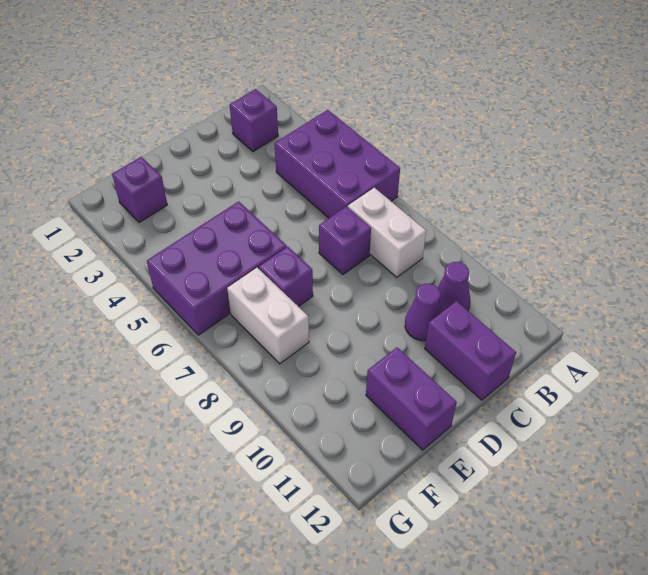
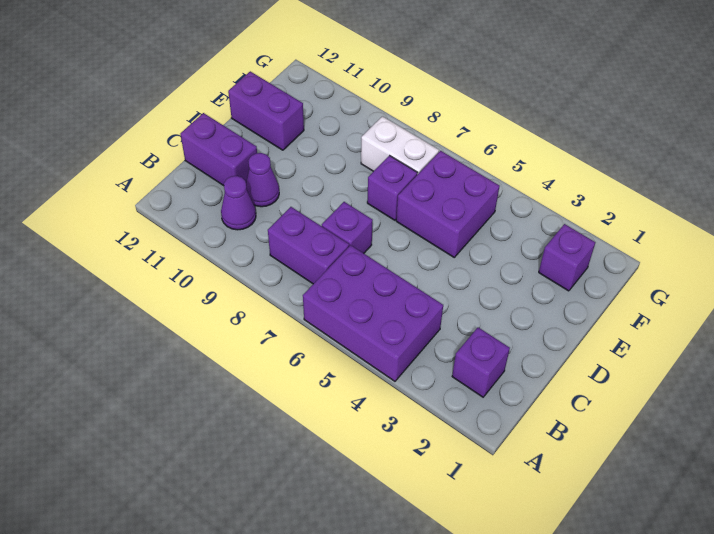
white 1x2 brick [348,188,426,277] -> purple 1x2 brick [268,207,349,284]
purple 2x3 brick [147,201,287,335] -> purple 2x2 brick [396,151,500,257]

